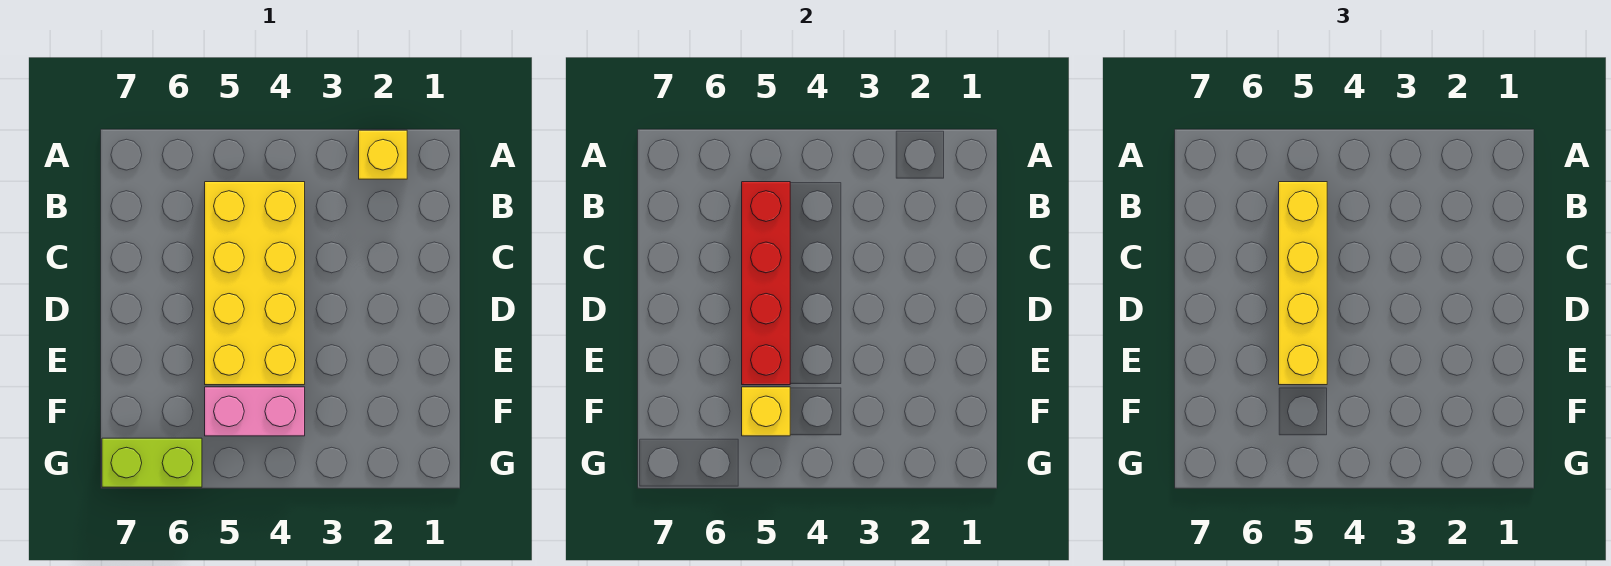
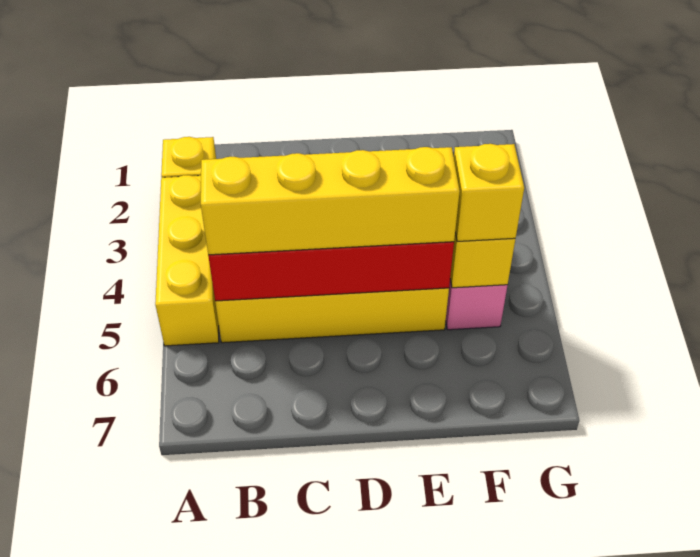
none -> yellow 1x3 brick [155,175,219,346]
none -> yellow 1x1 brick [454,144,524,241]
lime 1x2 brick [102,438,202,487] -> none

